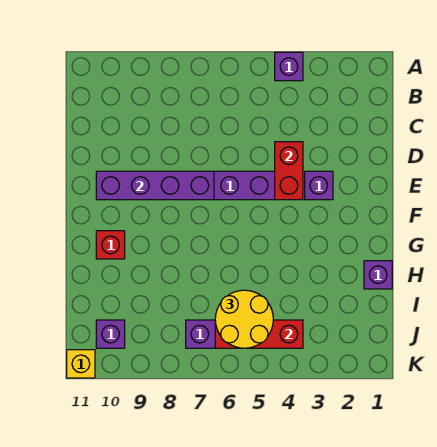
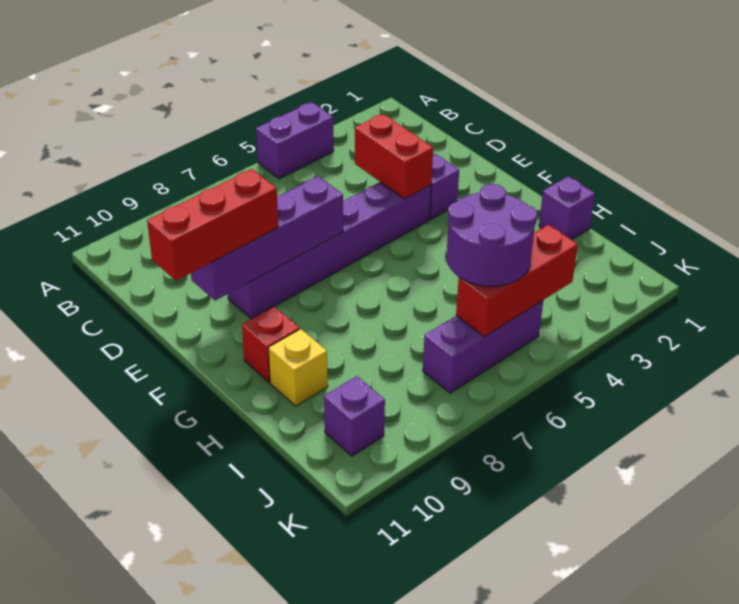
purple 1x1 brick [275,52,303,81] -> purple 1x2 brick [256,102,334,179]
none -> red 1x3 brick [147,169,278,281]
yellow 2x2 round brick [215,290,273,348] -> purple 2x2 round brick [446,184,537,286]
yellow 1x1 brick [67,350,95,378] -> yellow 1x1 brick moved to [268,329,328,406]

